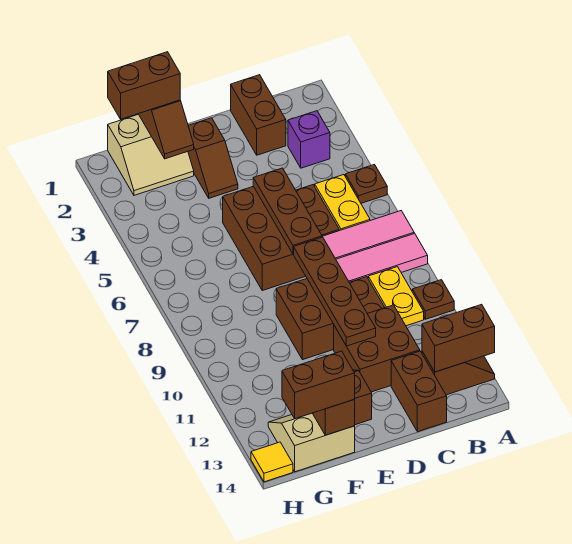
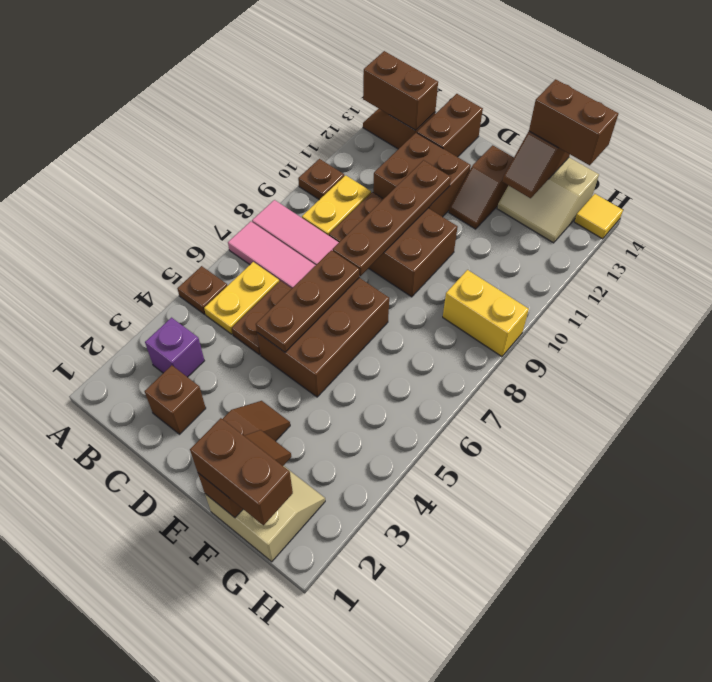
brown 1x2 brick [231,75,286,155] -> brown 1x1 brick [145,365,206,434]
none -> yellow 1x2 brick [443,270,529,357]

